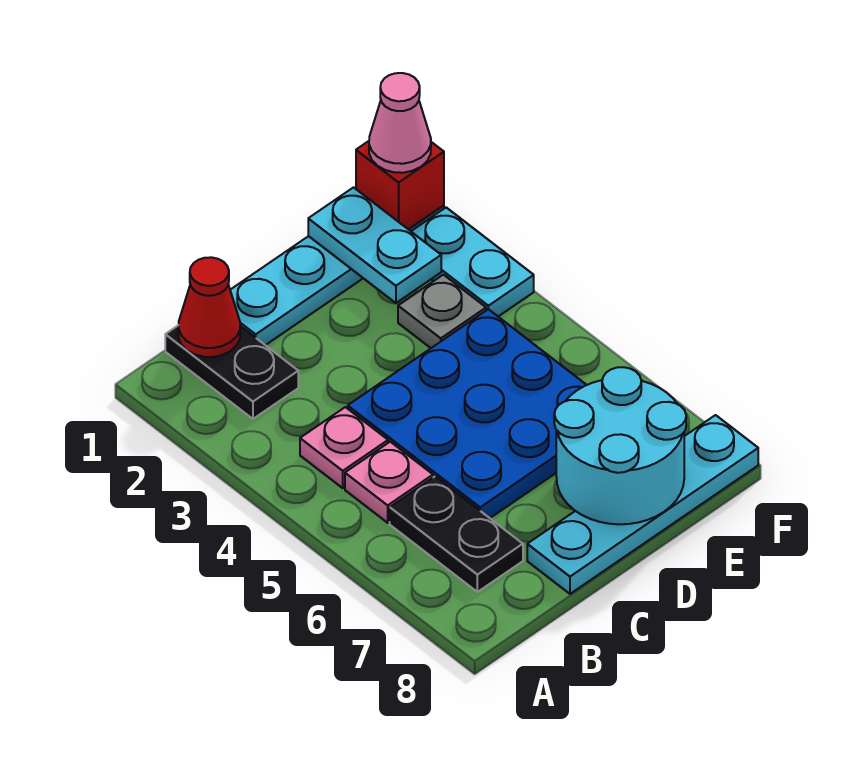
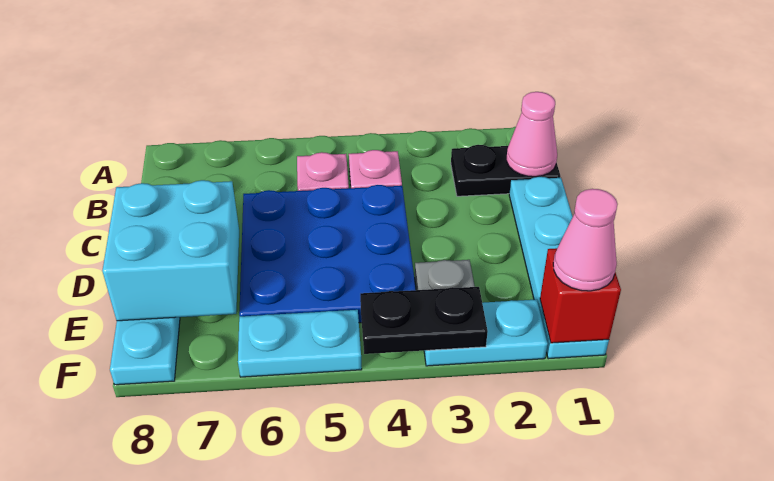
red 1x1 cone [178,257,240,357] -> pink 1x1 cone [507,92,557,177]
black 1x2 plate [390,476,523,592] -> black 1x2 plate moved to [360,287,488,354]
cyan 2x2 round brick [554,367,686,524] -> cyan 2x2 brick [102,180,239,321]
cyan 1x2 plate [308,187,441,303] -> cyan 1x2 plate moved to [238,310,362,377]

